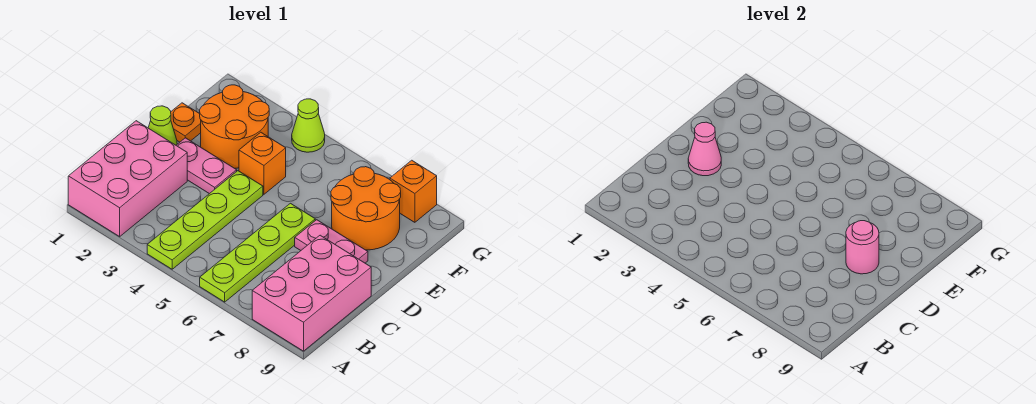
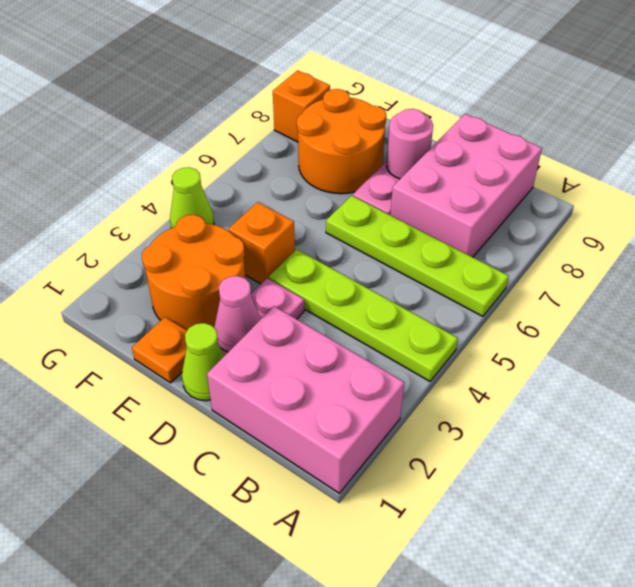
pink 2x3 brick [252,235,371,351] -> pink 2x3 brick turned to [390,114,542,257]

